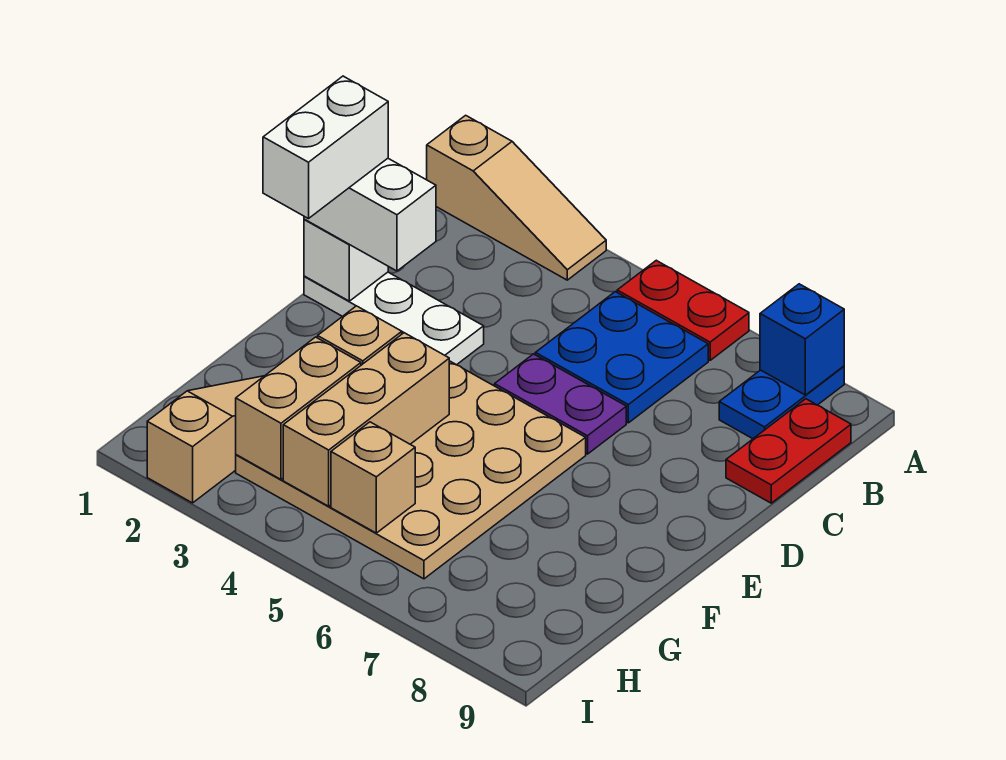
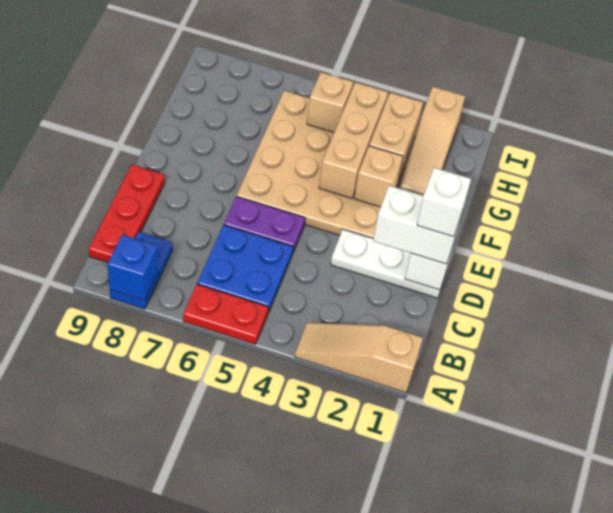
red 1x2 plate [726,399,851,503] -> red 1x3 plate [89,165,165,262]
white 1x2 brick [263,76,388,219] -> white 1x1 brick [417,168,471,237]

